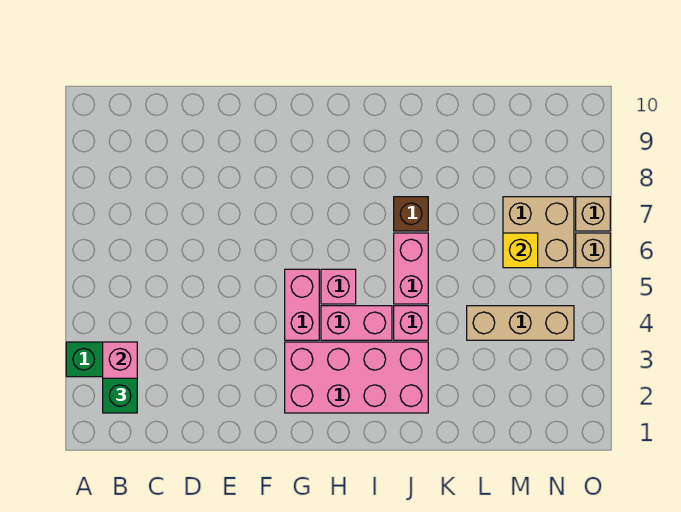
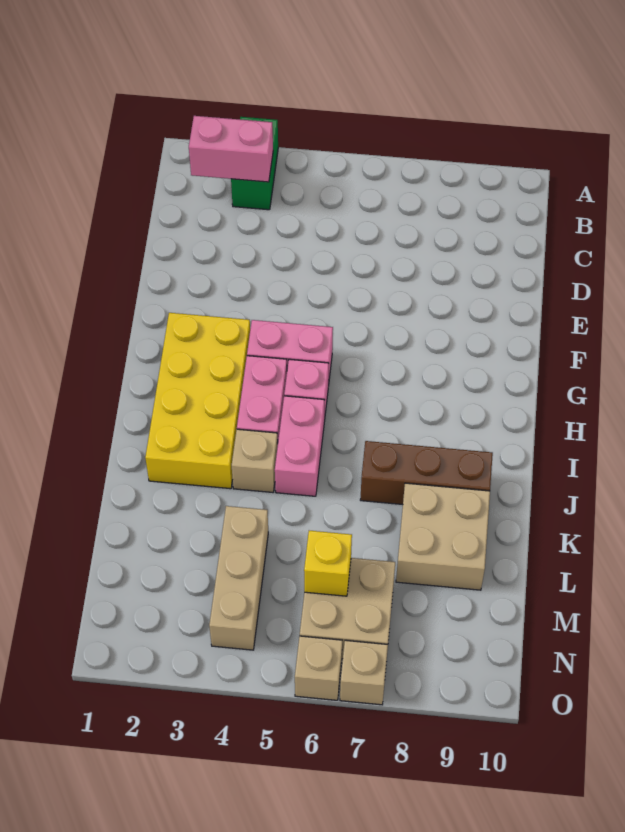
green 1x1 brick [103,378,137,413] -> none
pink 2x4 brick [285,342,428,413] -> yellow 2x4 brick [145,313,250,489]
pink 1x1 brick [394,306,428,340] -> tan 1x1 brick [232,429,278,492]
pink 1x2 brick [394,233,428,304] -> pink 1x2 brick turned to [275,396,325,496]
brown 1x1 brick [394,197,428,231] -> brown 1x3 brick [360,441,493,504]
none -> tan 2x2 brick [396,483,490,590]

